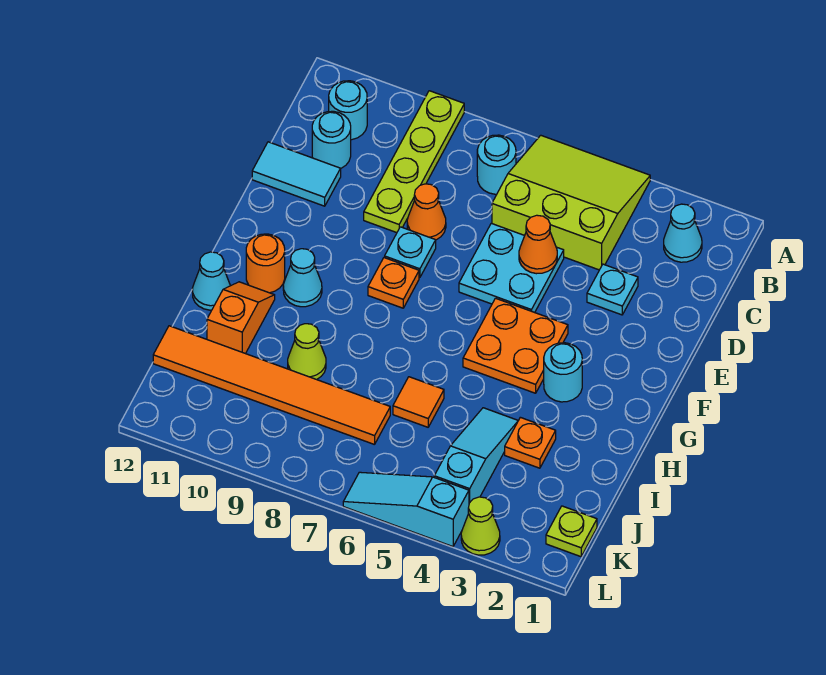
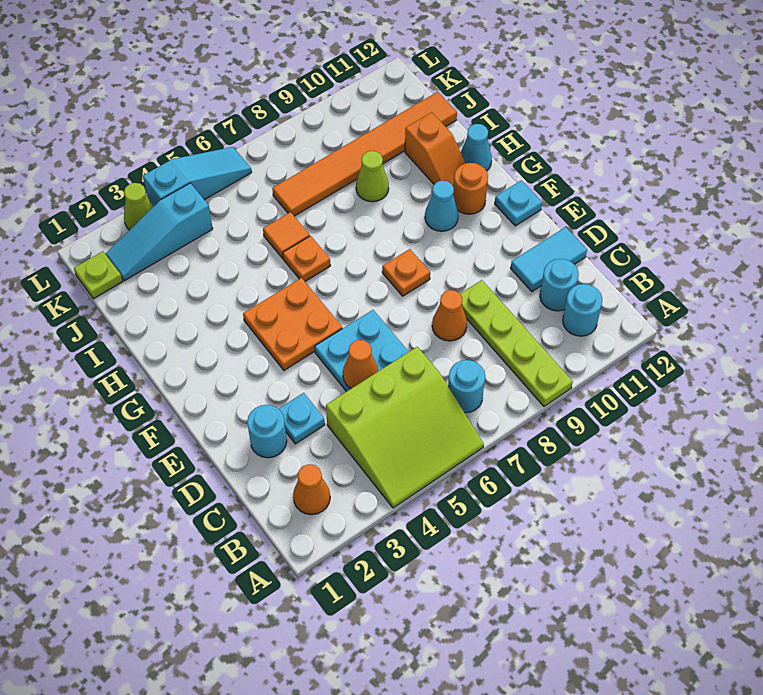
cyan 1x1 cone [664,204,702,262] -> orange 1x1 cone [293,464,330,515]
cyan 1x1 plate [385,227,436,278] -> cyan 1x1 plate moved to [495,180,542,226]
cyan 1x1 round brick [544,343,582,402] -> cyan 1x1 round brick moved to [247,405,287,458]
orange 1x1 plate [505,417,556,468] -> orange 1x1 plate moved to [283,236,330,281]
cyan 1x3 slope [434,408,518,503] -> cyan 1x3 slope turned to [105,183,213,281]

